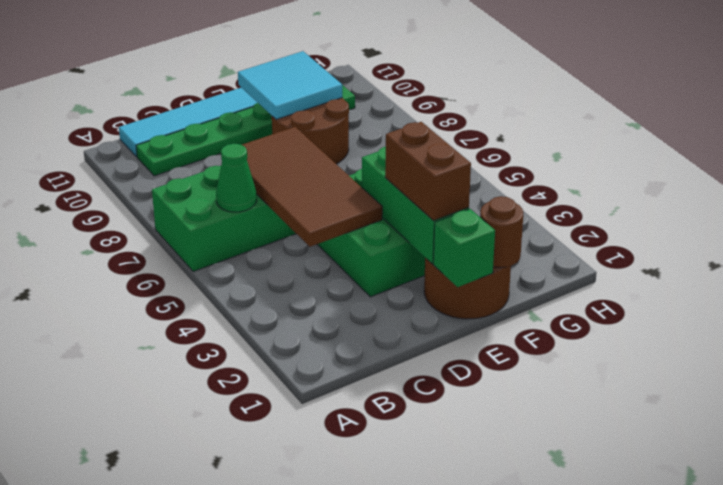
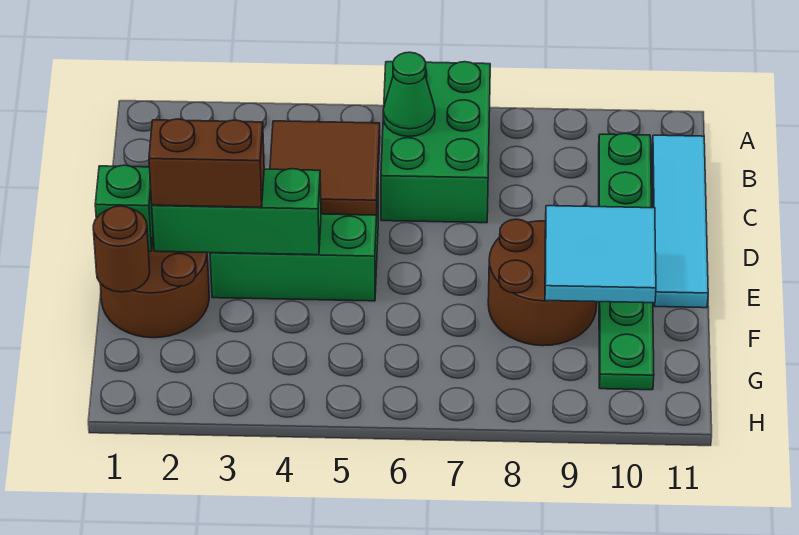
brown 2x4 tile [242,127,382,247] -> brown 2x2 tile [270,121,380,215]

